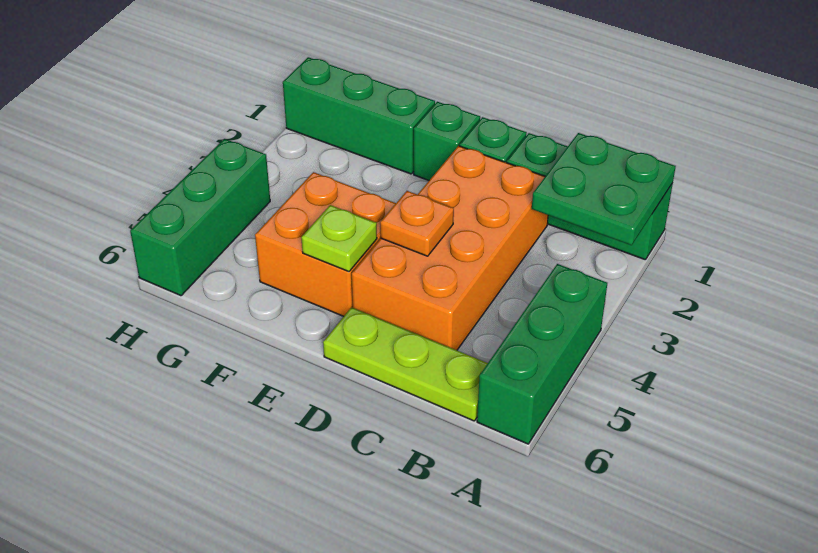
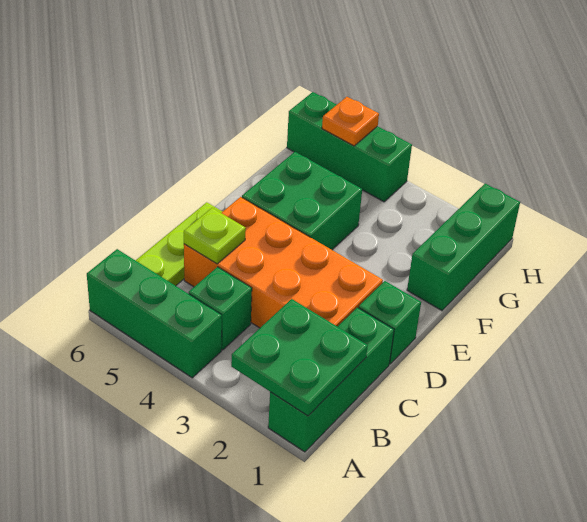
orange 1x1 plate [380,191,454,256] -> orange 1x1 plate moved to [322,97,379,146]
green 1x1 brick [414,102,480,180] -> green 1x1 brick moved to [189,267,252,350]
orange 2x2 brick [255,172,396,316] -> green 2x2 brick [242,152,362,250]
lime 1x1 plate [301,205,377,272] -> lime 1x1 plate moved to [184,208,246,264]

